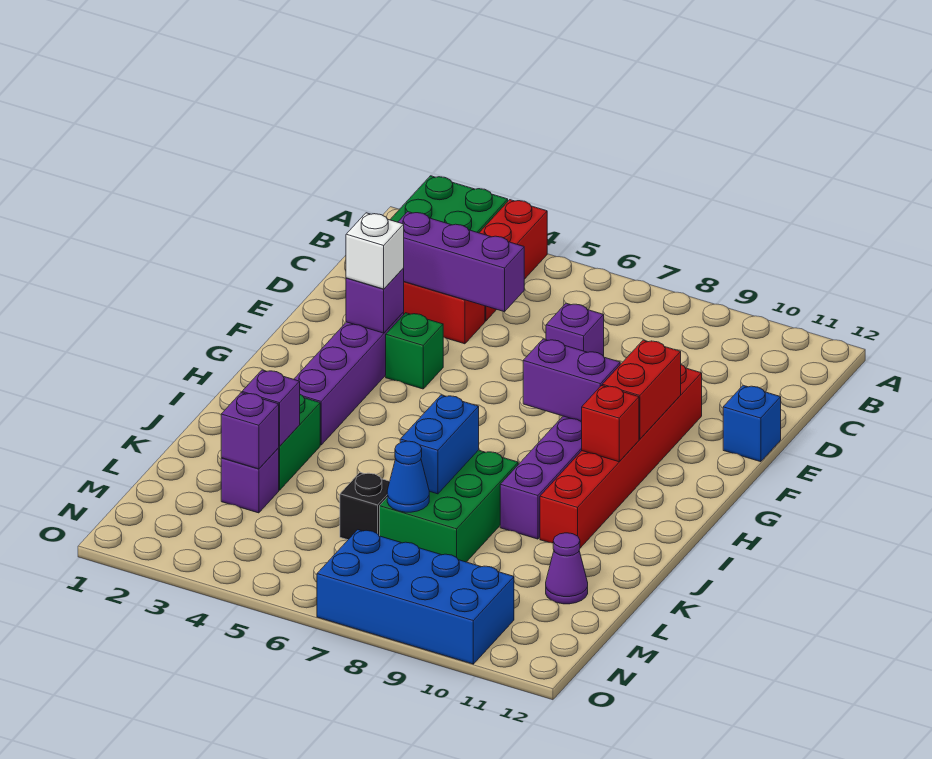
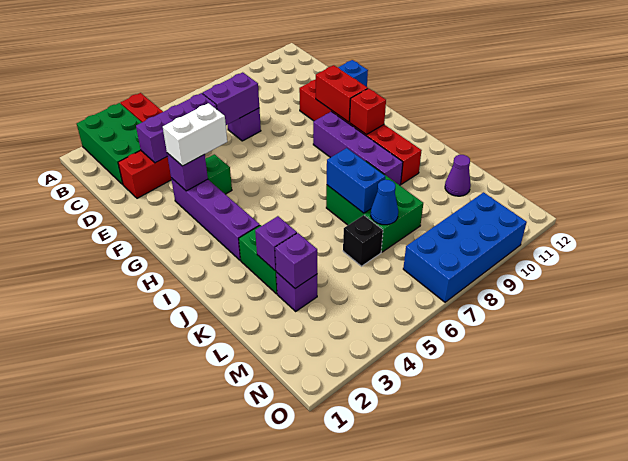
white 1x1 brick [346,213,404,289] -> white 1x2 brick [163,103,227,166]
purple 1x2 brick [523,339,620,422] -> purple 1x2 brick moved to [203,72,259,125]

